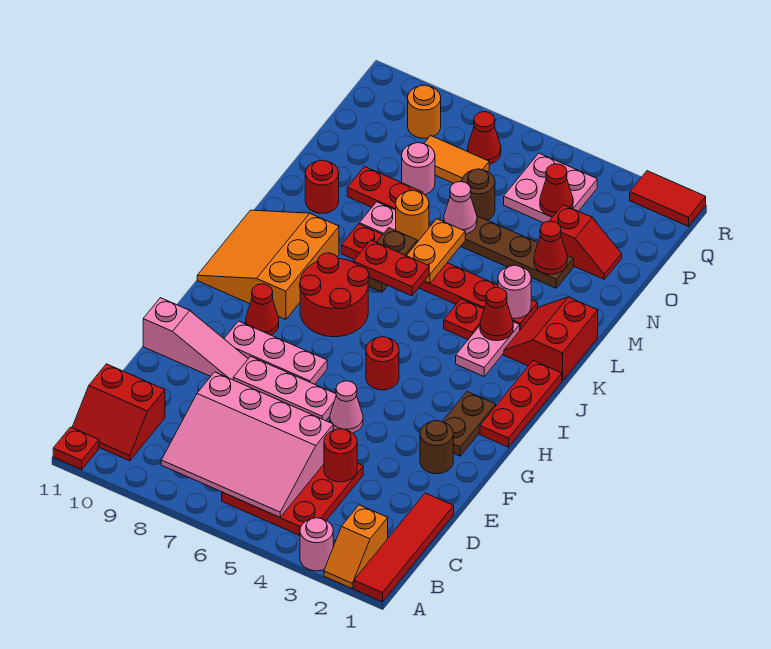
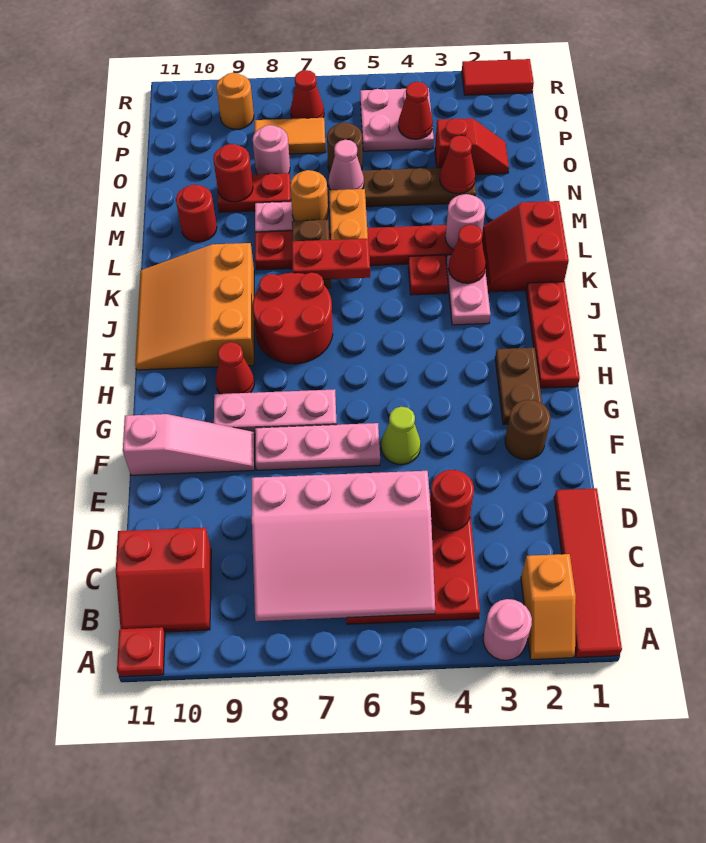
pink 1x1 cone [330,381,363,433] -> lime 1x1 cone [381,407,421,465]
red 1x1 round brick [366,337,399,390] -> red 1x1 round brick moved to [213,144,253,202]

